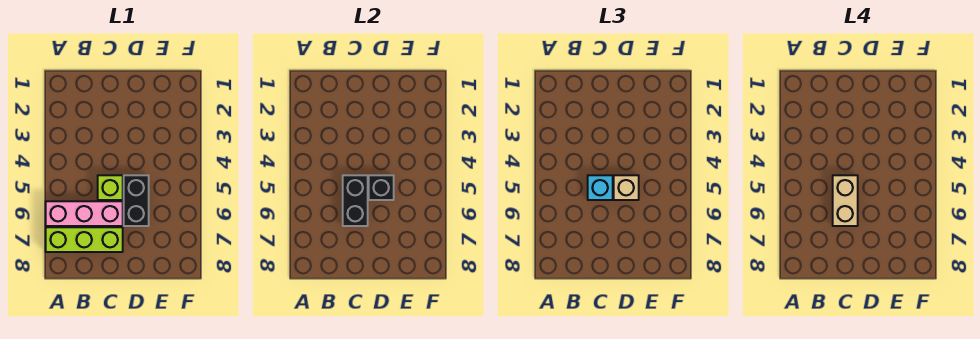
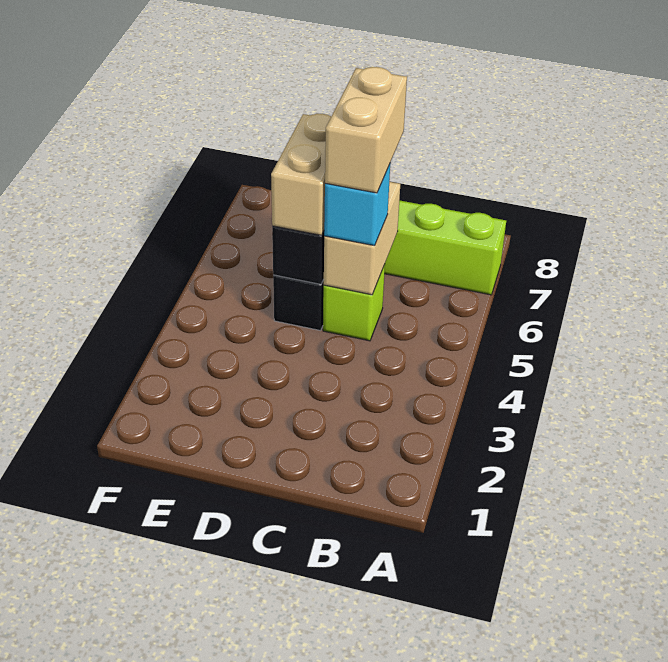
pink 1x3 brick [46,201,123,226] -> none
black 1x2 brick [343,175,368,226] -> tan 1x2 brick [324,182,400,295]
tan 1x1 brick [614,175,639,200] -> tan 1x2 brick [271,114,331,235]

